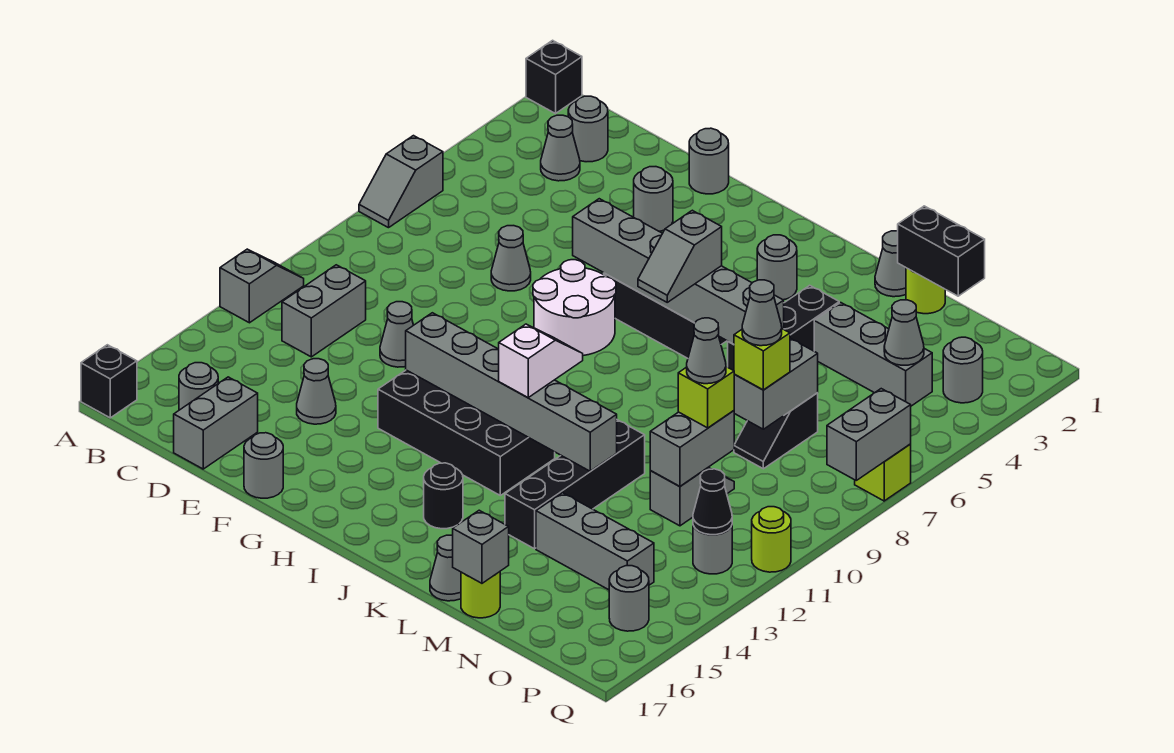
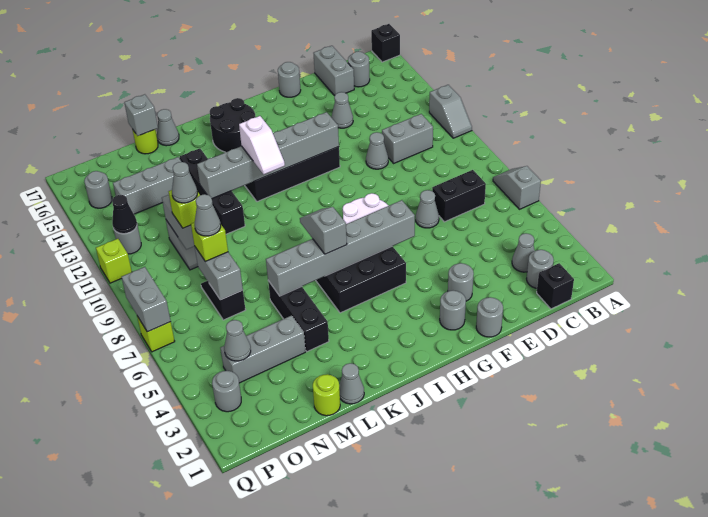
black 1x1 brick [526,40,582,114] -> black 1x1 brick moved to [537,263,574,309]
grey 1x2 brick [282,265,366,357] -> grey 1x2 brick turned to [382,114,433,163]
grey 1x1 round brick [757,235,797,300] -> grey 1x1 round brick moved to [440,291,466,330]
black 1x1 round brick [424,463,463,529] -> black 2x2 round brick [210,98,255,152]
black 1x2 brick [898,206,985,296] -> black 1x2 brick moved to [432,170,486,222]
lime 1x1 round brick [752,507,791,572] -> lime 1x1 brick [96,239,132,283]

